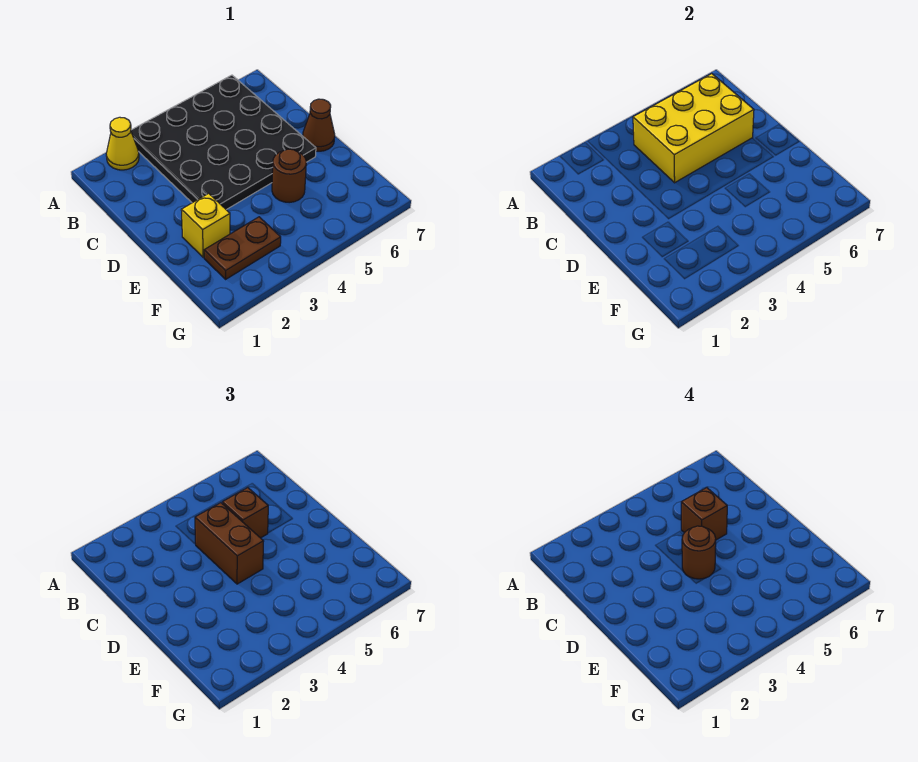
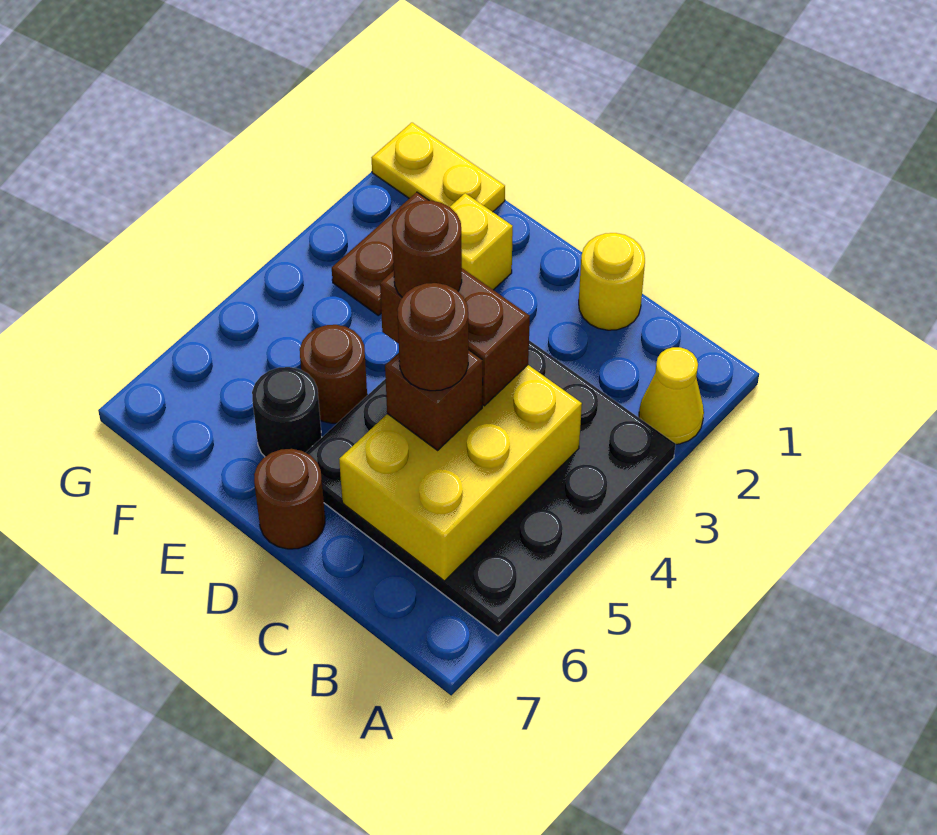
none -> yellow 1x1 round brick [579,233,645,330]
brown 1x1 brick [681,488,727,540] -> brown 1x1 round brick [397,283,468,391]
brown 1x1 cone [303,99,335,151] -> brown 1x1 round brick [254,449,325,549]
none -> black 1x1 round brick [252,367,322,457]
none -> yellow 1x2 plate [372,123,505,212]

